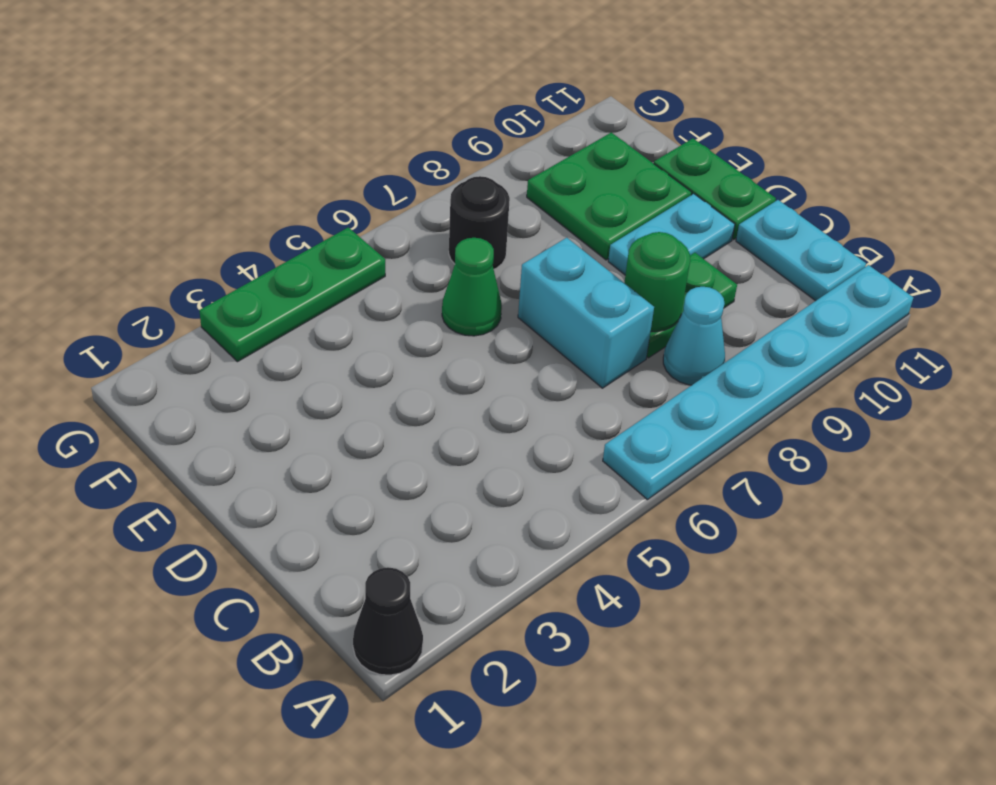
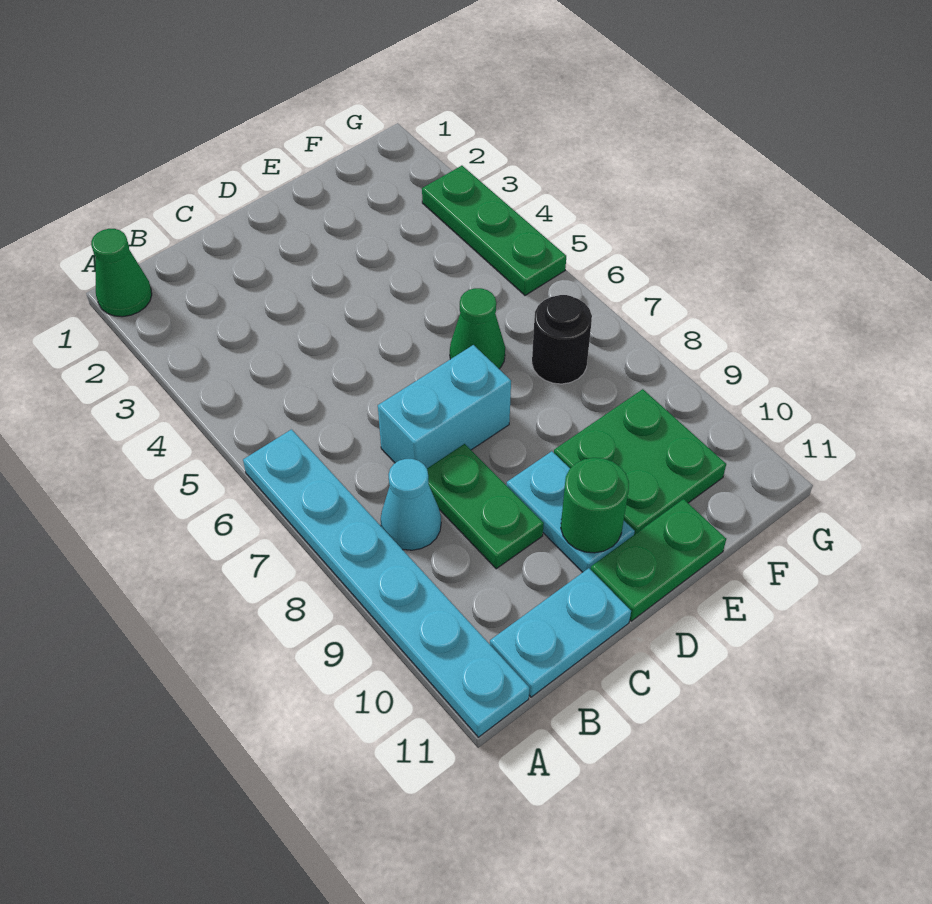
black 1x1 cone [353,567,423,675] -> green 1x1 cone [91,229,152,317]
green 1x1 round brick [624,232,690,332] -> green 1x1 round brick moved to [561,458,629,553]

